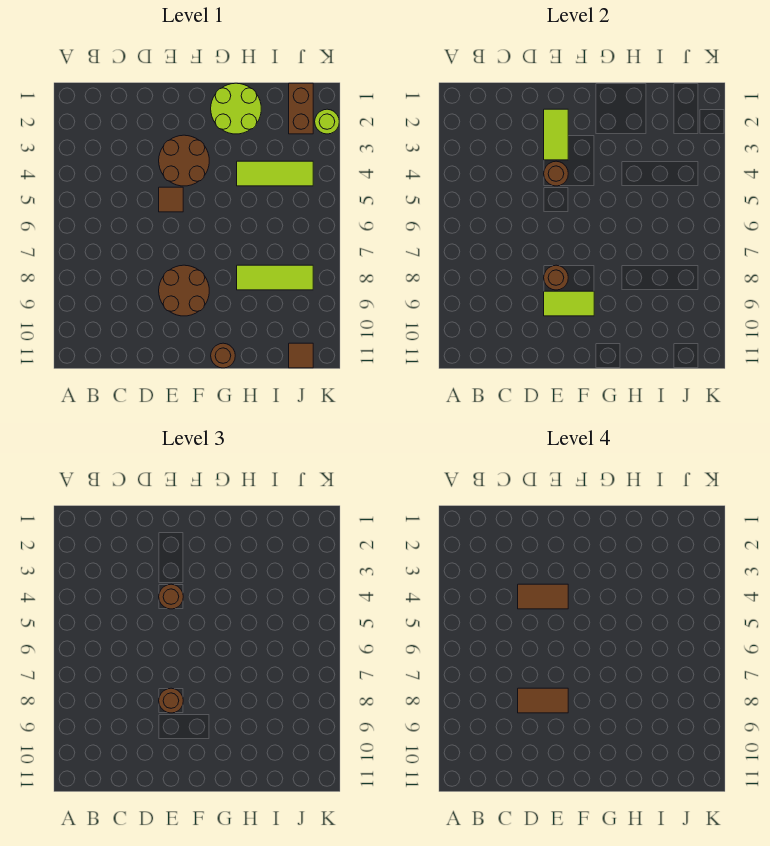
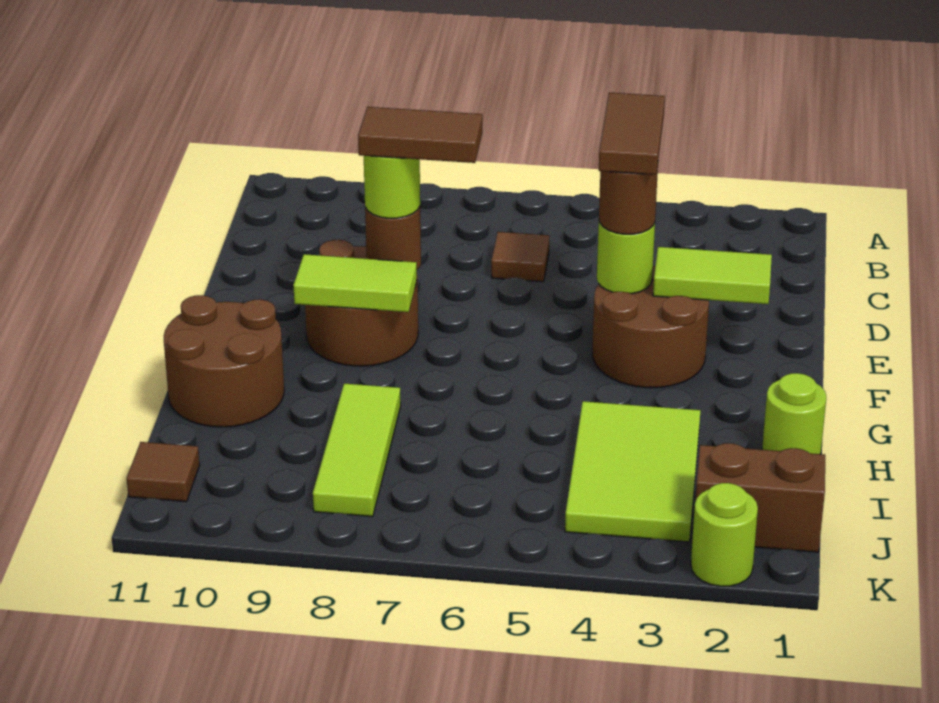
brown 1x2 tile [518,688,568,713] -> brown 1x2 tile turned to [358,107,482,163]
brown 1x1 round brick [544,161,568,186] -> lime 1x1 round brick [597,222,655,294]
brown 1x1 tile [159,187,183,212] -> brown 1x1 tile moved to [491,232,549,282]
brown 1x1 round brick [159,688,183,713] -> lime 1x1 round brick [364,156,420,218]
lime 1x2 tile [544,291,594,316] -> lime 1x2 tile turned to [293,254,417,312]
lime 2x2 round brick [211,83,261,134] -> lime 1x1 round brick [762,373,826,454]
brown 1x1 round brick [211,343,235,368] -> brown 2x2 round brick [164,295,284,427]
lime 1x3 tile [237,161,313,186] -> lime 2x3 tile [565,401,701,542]

